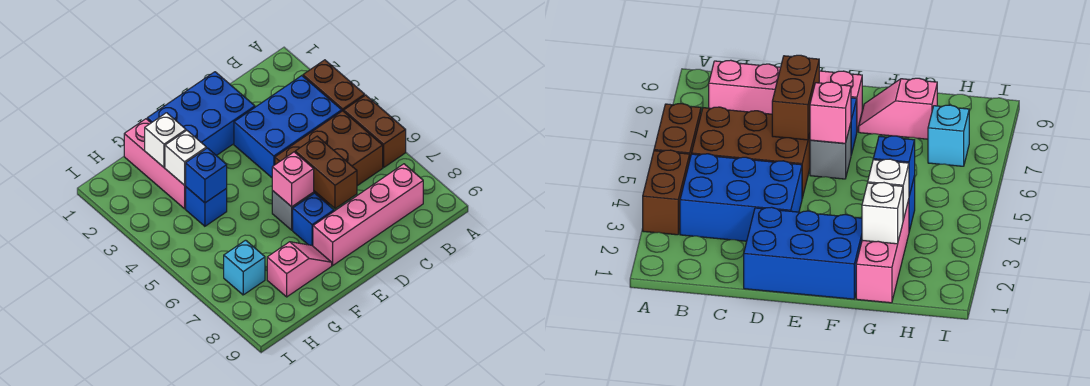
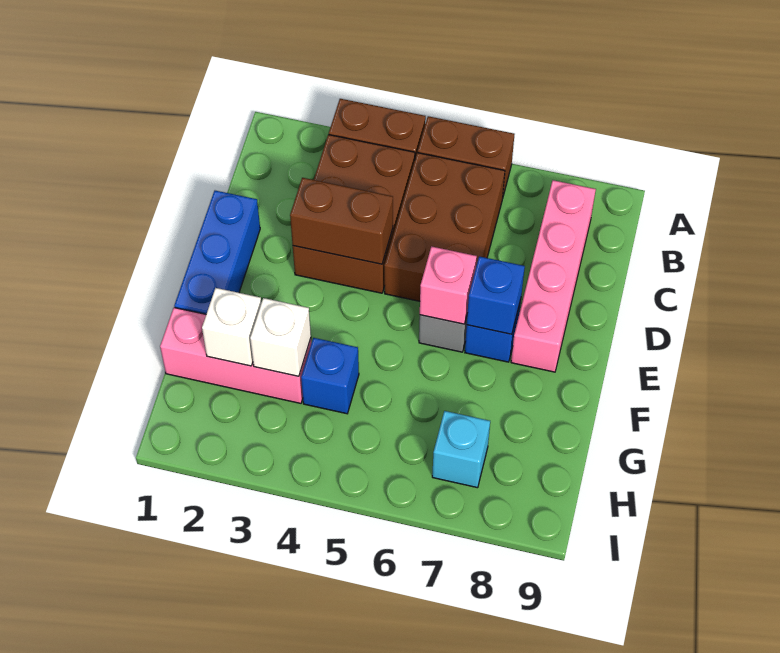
blue 2x3 brick [234,76,342,177] -> brown 2x3 brick [293,135,415,293]
blue 2x3 brick [147,72,255,156] -> blue 1x3 brick [174,191,260,314]
brown 1x2 brick [295,136,357,209] -> brown 1x2 brick moved to [290,178,393,264]
pink 1x2 slope [267,242,332,297] -> none
blue 1x1 brick [186,148,227,203] -> blue 1x1 brick moved to [467,256,525,334]

